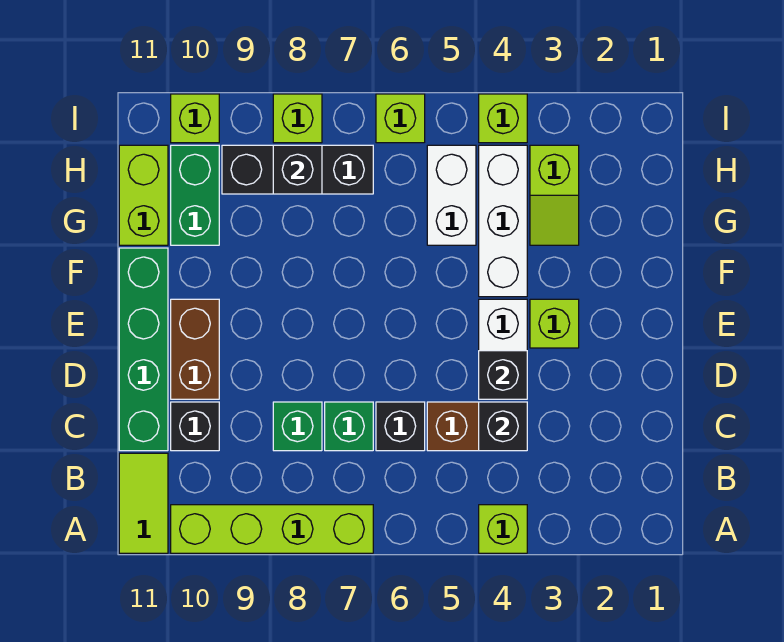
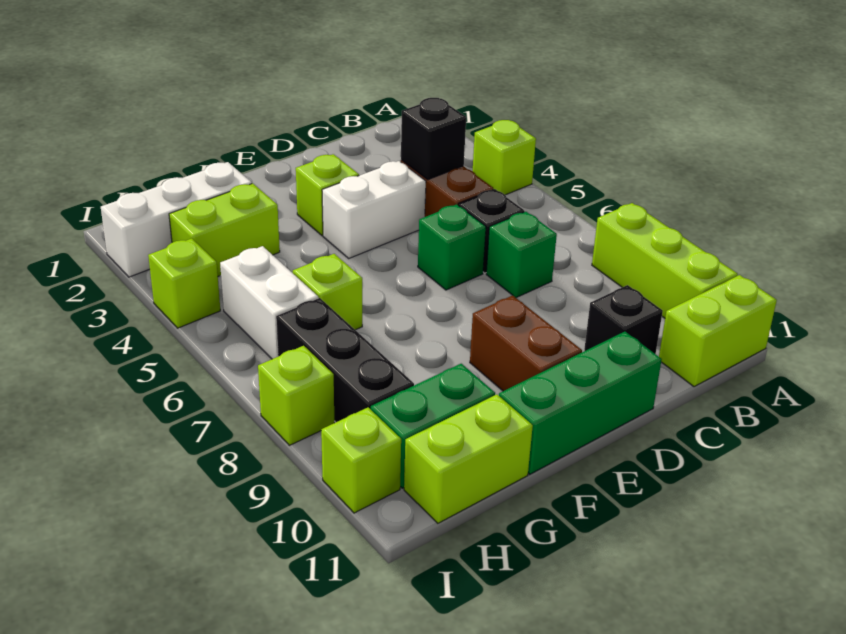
lime 1x4 brick [171,505,373,553] -> lime 1x3 brick [592,203,738,318]
lime 1x2 tile [119,453,168,553] -> lime 1x2 brick [659,275,777,387]
green 1x1 brick [273,402,322,451] -> green 1x1 brick moved to [418,204,486,290]
green 1x4 brick [119,248,168,451] -> green 1x3 brick [499,332,662,474]
black 1x1 brick [479,351,527,399] -> none
brown 1x2 brick [171,299,219,399] -> brown 1x2 brick turned to [470,295,582,391]
white 1x3 brick [479,145,527,297] -> white 1x3 brick moved to [101,162,252,277]
lime 1x2 slope [530,145,579,245] -> lime 1x2 brick [169,183,280,276]
white 1x2 brick [427,145,476,245] -> white 1x2 brick turned to [220,246,318,359]
black 1x1 brick [273,145,322,194] -> none
lime 1x1 brick [376,94,425,143] -> lime 1x1 brick moved to [293,254,362,330]

